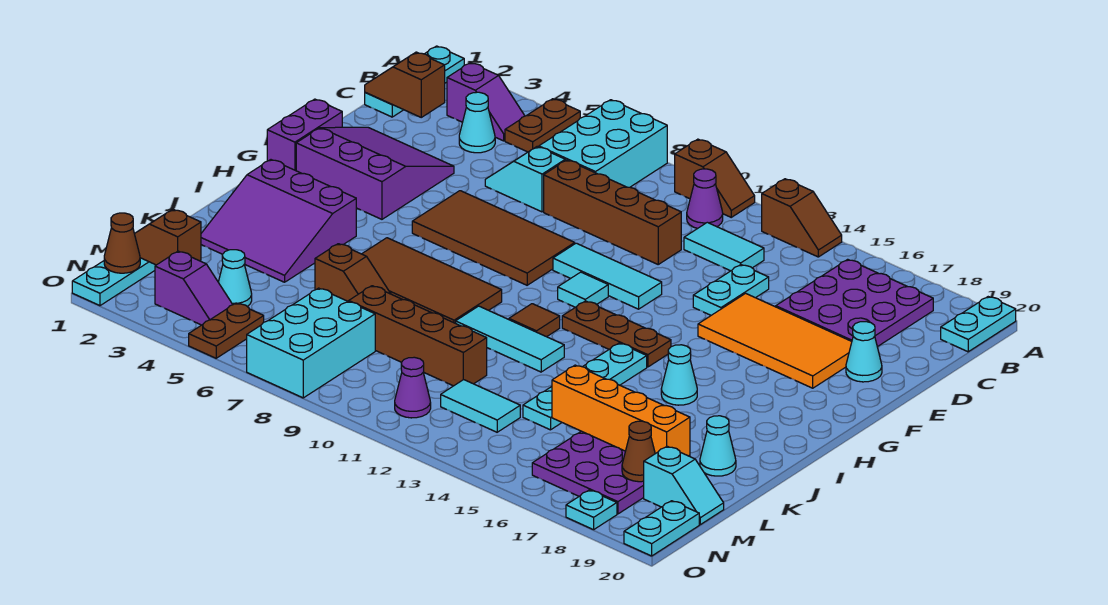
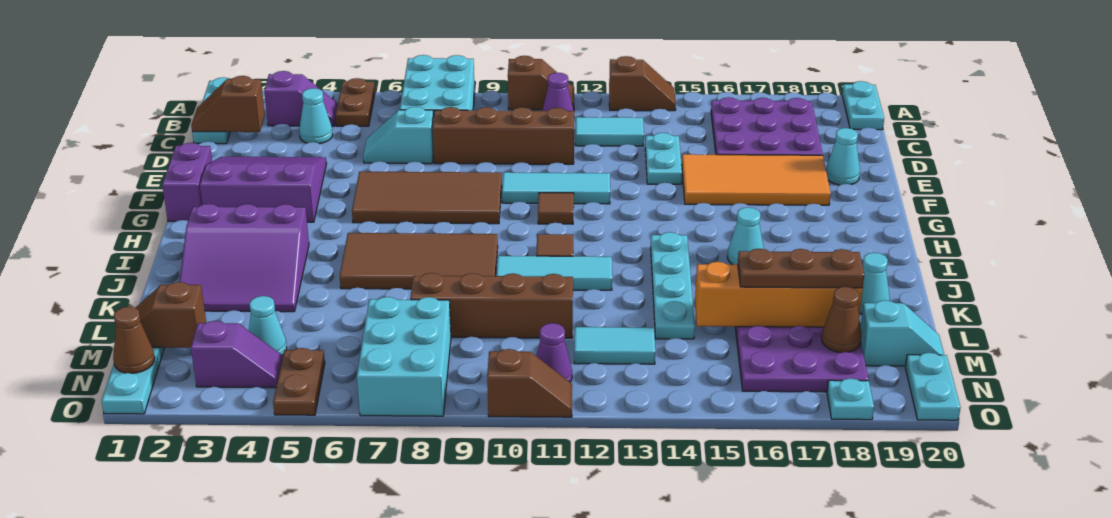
cyan 1x1 tile [558,272,608,307] -> brown 1x1 tile [538,193,574,224]
brown 1x3 plate [562,301,671,367] -> brown 1x3 plate moved to [738,249,864,288]
brown 1x2 slope [315,244,391,302] -> brown 1x2 slope moved to [487,349,572,417]

